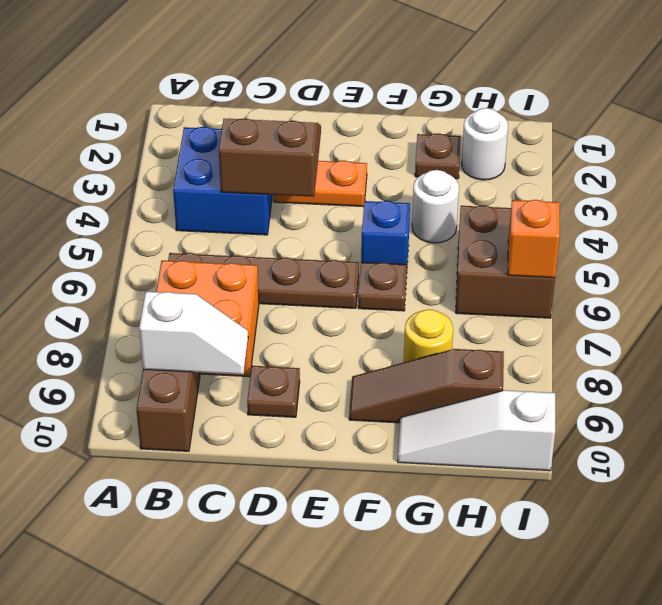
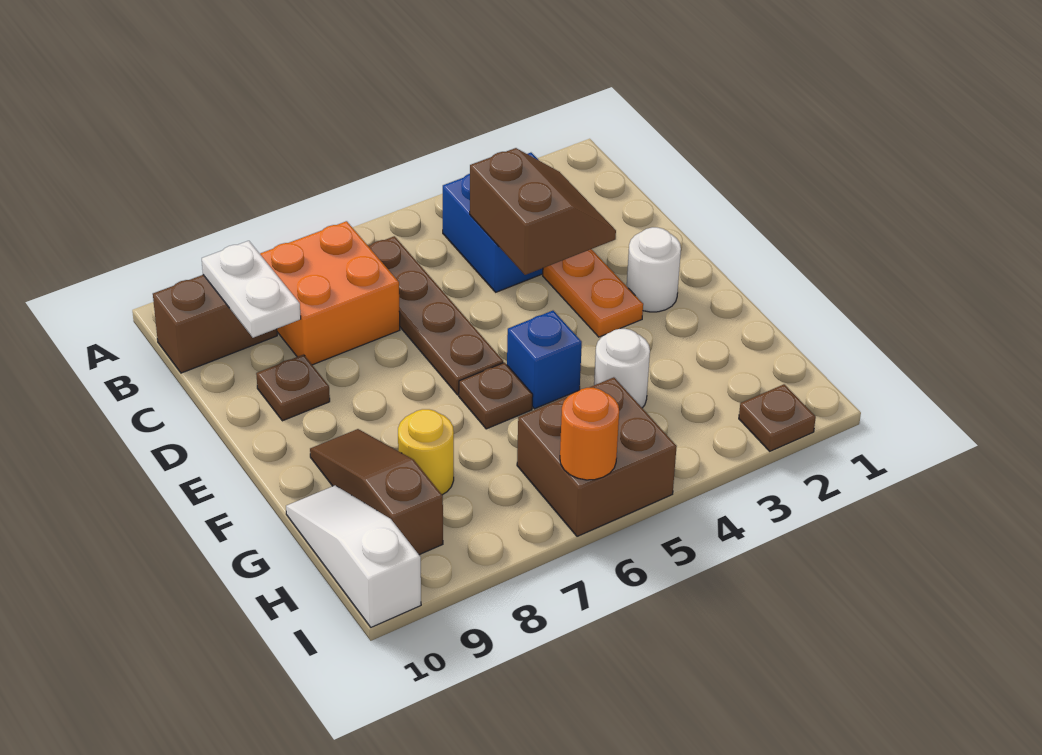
white 1x2 slope [139,292,248,375] -> white 1x2 plate [202,241,301,338]
brown 1x1 plate [415,133,461,179] -> brown 1x1 plate moved to [739,384,816,451]
white 1x1 round brick [462,108,508,180] -> white 1x1 round brick moved to [627,227,681,312]
orange 1x1 brick [508,200,560,278] -> orange 1x1 round brick [560,388,619,480]

